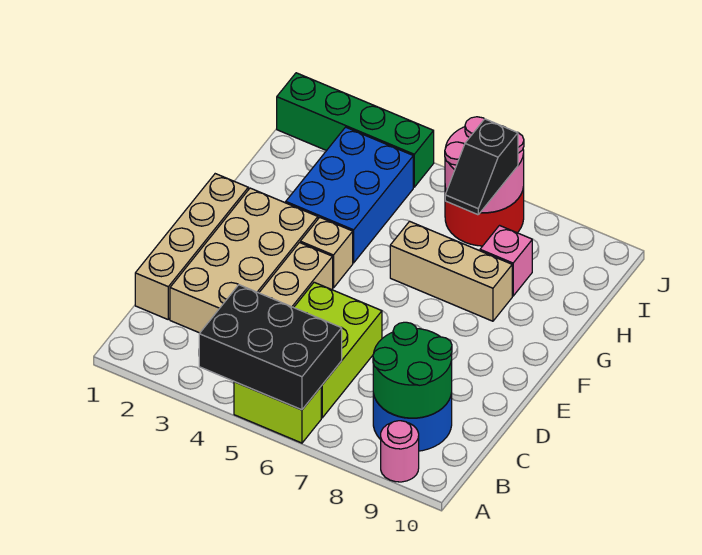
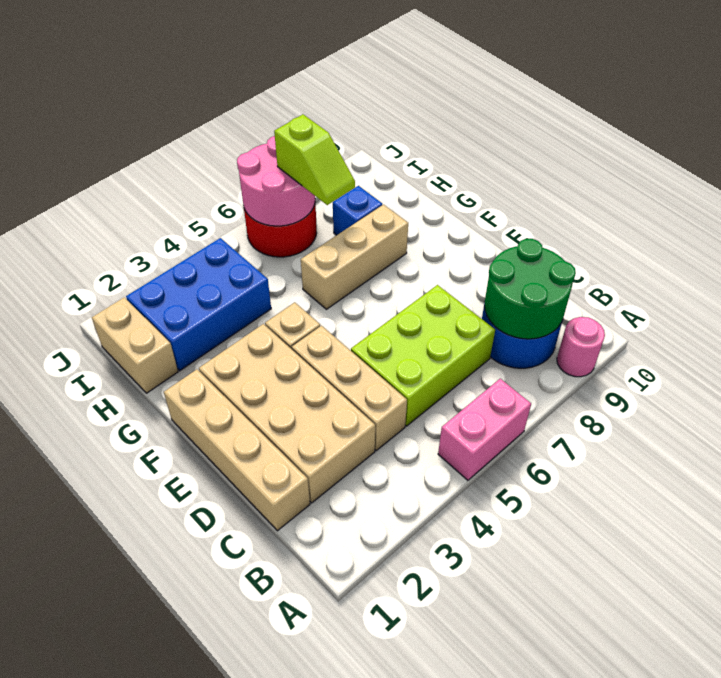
black 2x3 brick [199,285,342,410] -> none
lime 1x2 brick [234,382,321,443] -> pink 1x2 brick [438,379,531,480]
lime 2x3 brick [294,282,382,418] -> lime 2x3 brick turned to [351,285,495,426]
blue 2x3 brick [286,127,413,263] -> blue 2x3 brick turned to [126,238,271,371]
none -> tan 1x2 brick [92,297,178,393]
black 1x2 slope [445,119,518,215] -> lime 1x2 slope [274,114,355,205]
pink 1x1 brick [480,226,532,296] -> blue 1x1 brick [333,186,382,235]
green 1x4 brick [277,73,434,187] -> none

